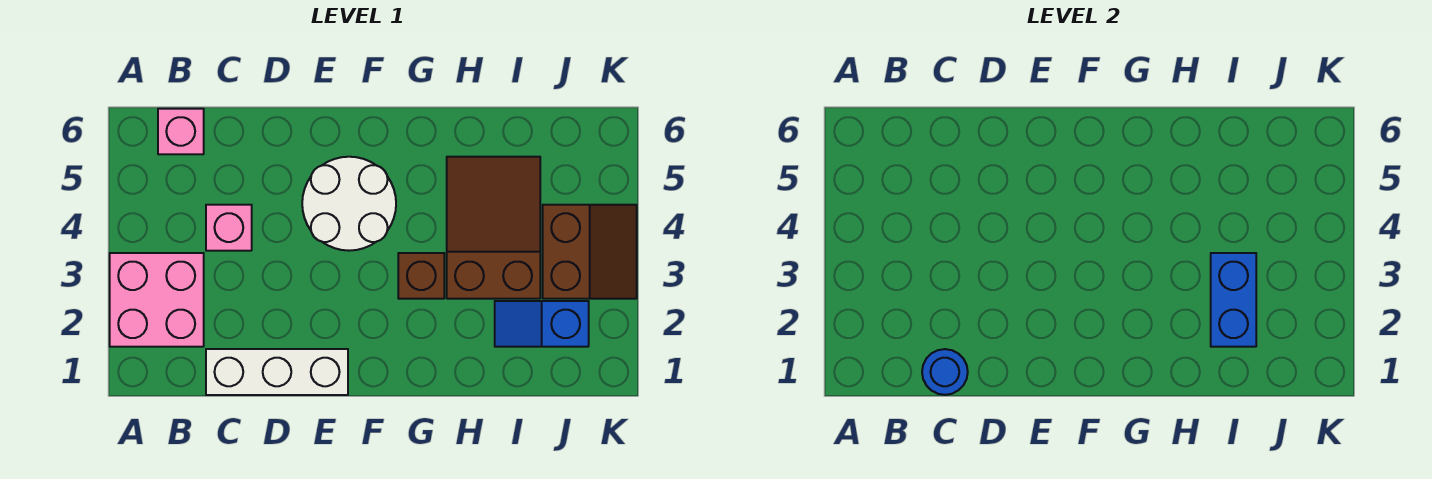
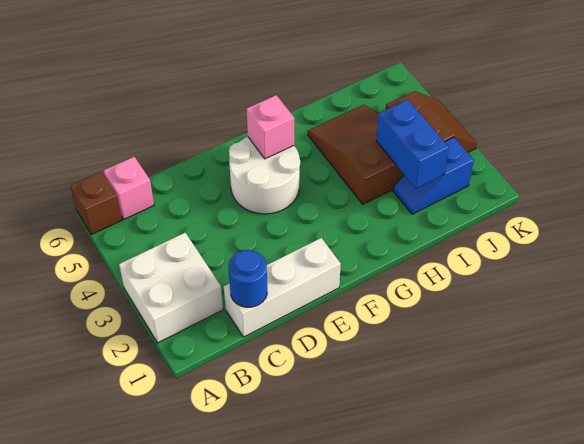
pink 2x2 brick [110,253,204,347] -> white 2x2 brick [119,233,223,343]
pink 1x1 brick [206,205,252,251] -> pink 1x1 brick moved to [246,95,294,159]
brown 1x1 brick [398,253,444,299] -> brown 1x1 brick moved to [70,171,122,235]

